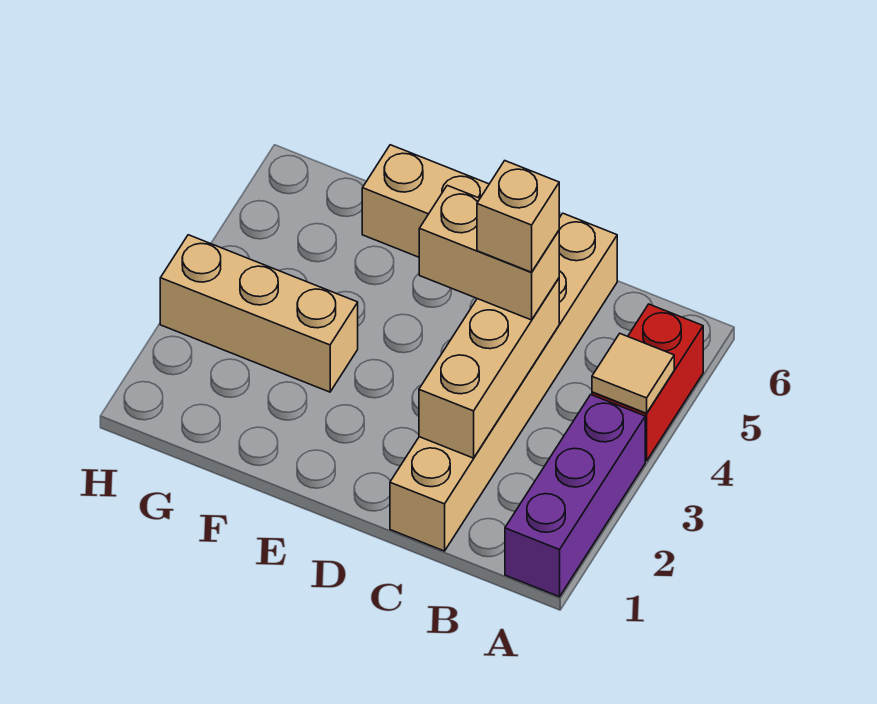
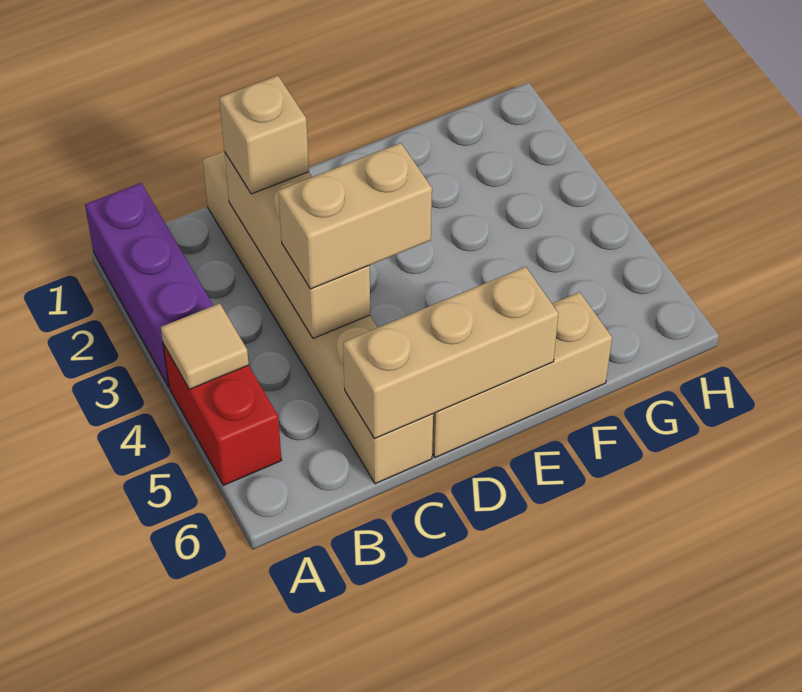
tan 1x1 brick [477,161,559,272] -> tan 1x1 brick moved to [219,76,309,194]
tan 1x3 brick [160,235,358,392] -> tan 1x3 brick moved to [343,267,559,439]

